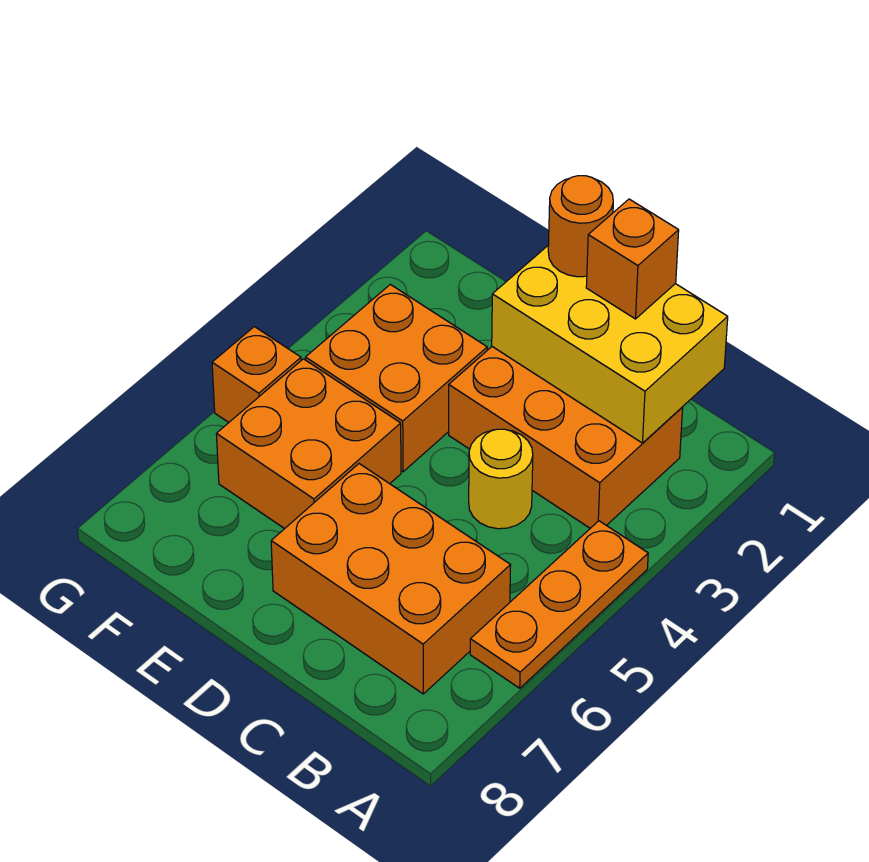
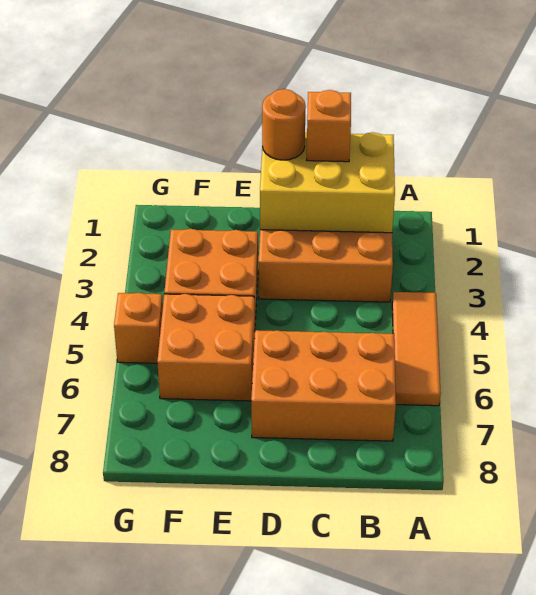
orange 1x3 plate [470,521,648,688] -> orange 1x3 tile [392,292,441,406]
yellow 1x1 round brick [469,429,533,529] -> none

